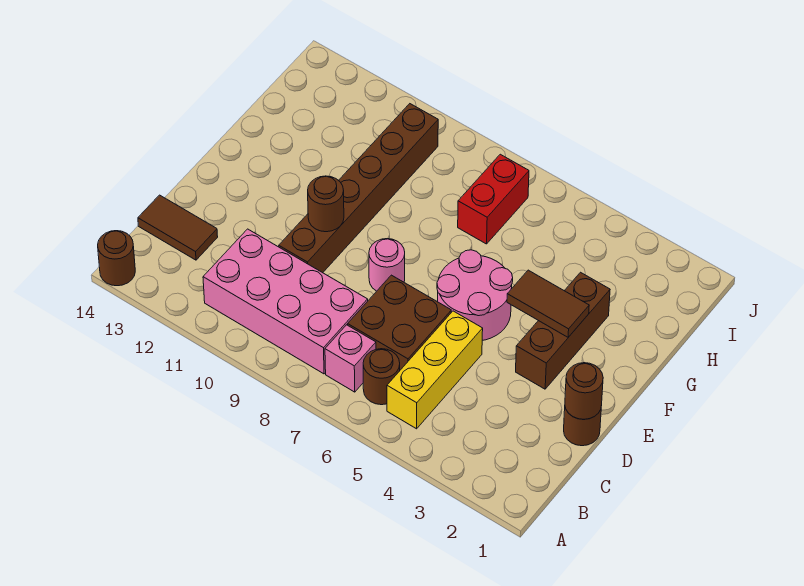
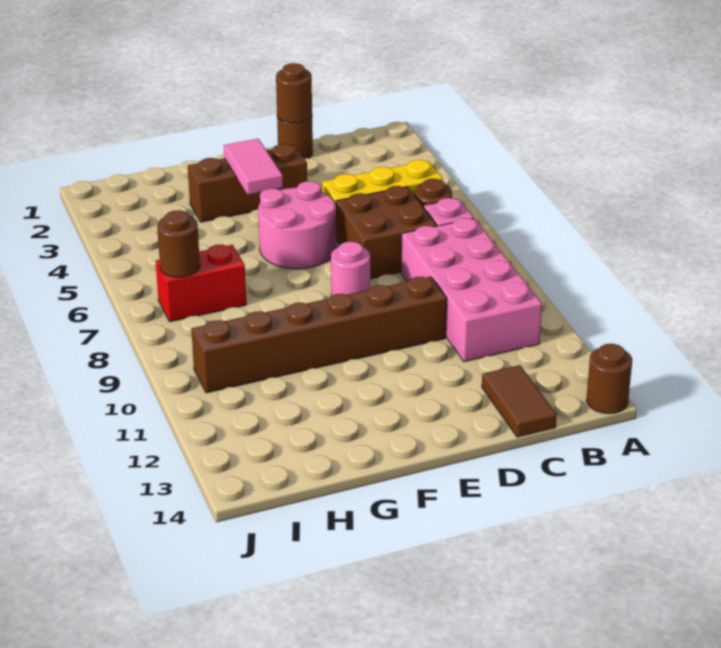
brown 1x1 round brick [308,176,344,232] -> brown 1x1 round brick moved to [157,210,200,277]
brown 1x2 tile [507,270,589,337] -> pink 1x2 tile [224,139,283,195]

